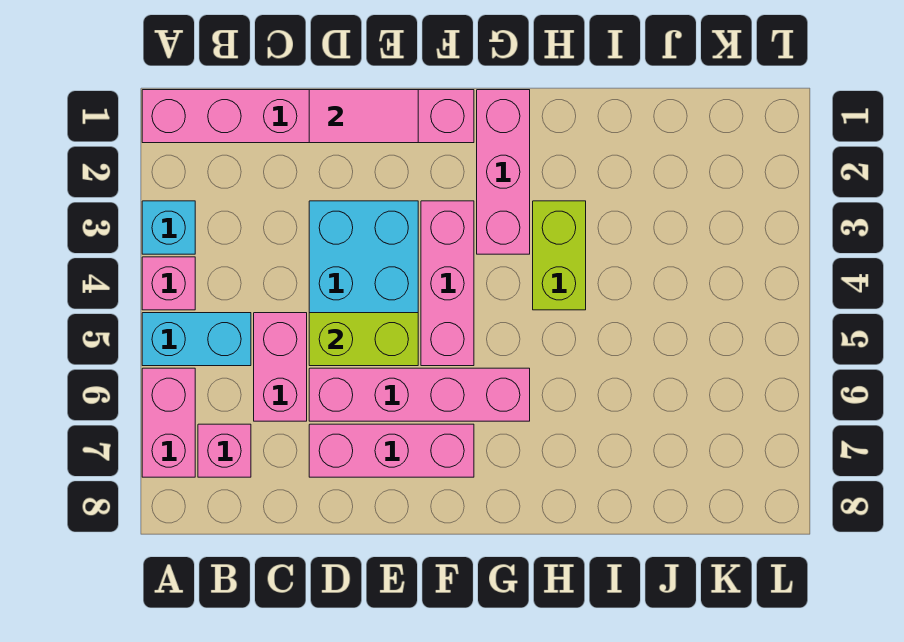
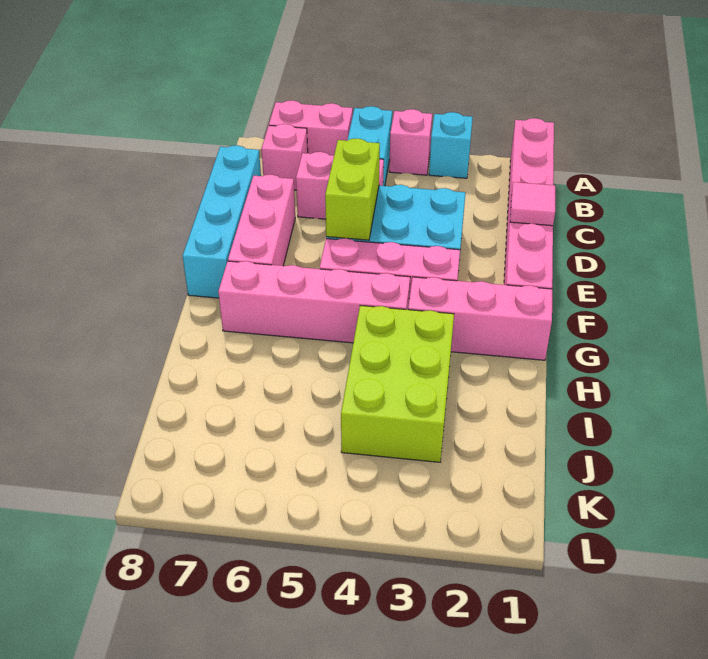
none -> cyan 1x4 brick [183,145,261,298]
pink 1x2 tile [309,90,418,143] -> pink 1x1 tile [510,182,555,226]
pink 1x4 brick [309,368,530,421] -> pink 1x4 brick turned to [218,261,410,343]
lime 1x2 brick [533,201,586,310] -> lime 2x3 brick [341,306,454,462]

